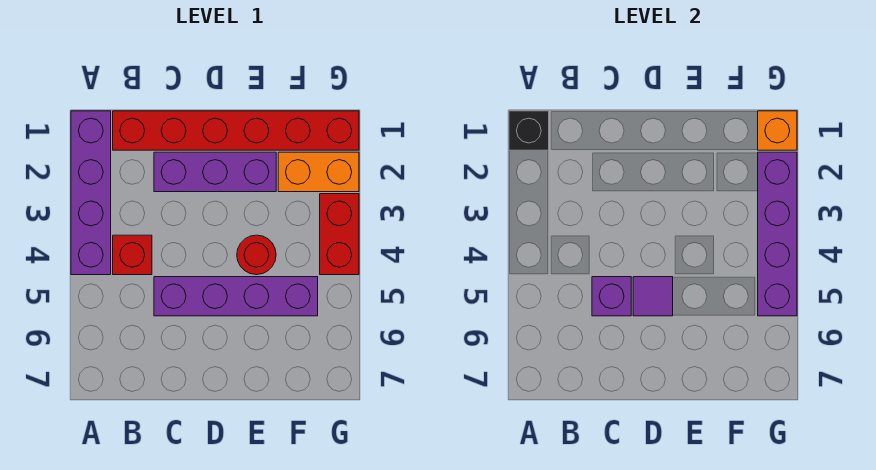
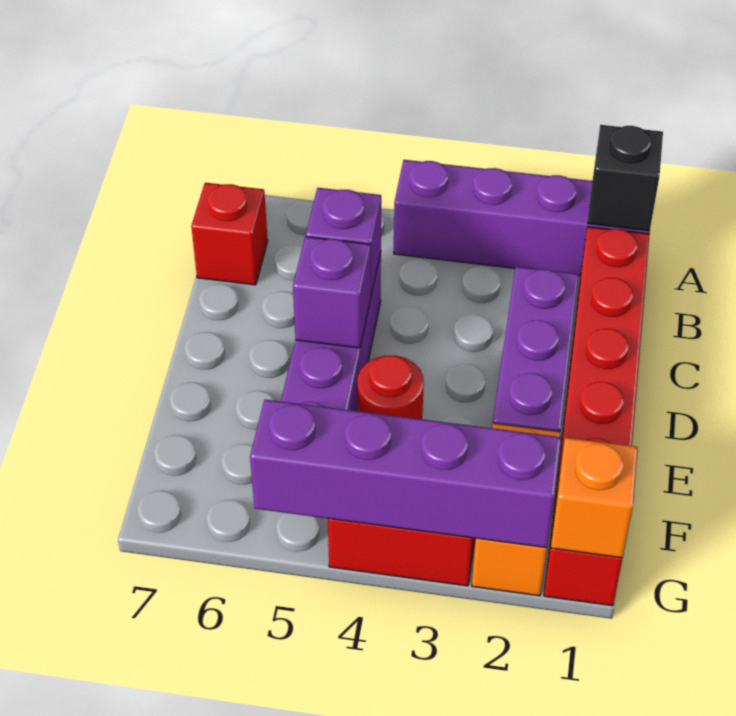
red 1x1 brick [113,235,152,275] -> red 1x1 brick moved to [191,183,268,285]
purple 1x1 tile [633,277,673,316] -> purple 1x1 brick [293,237,371,348]

